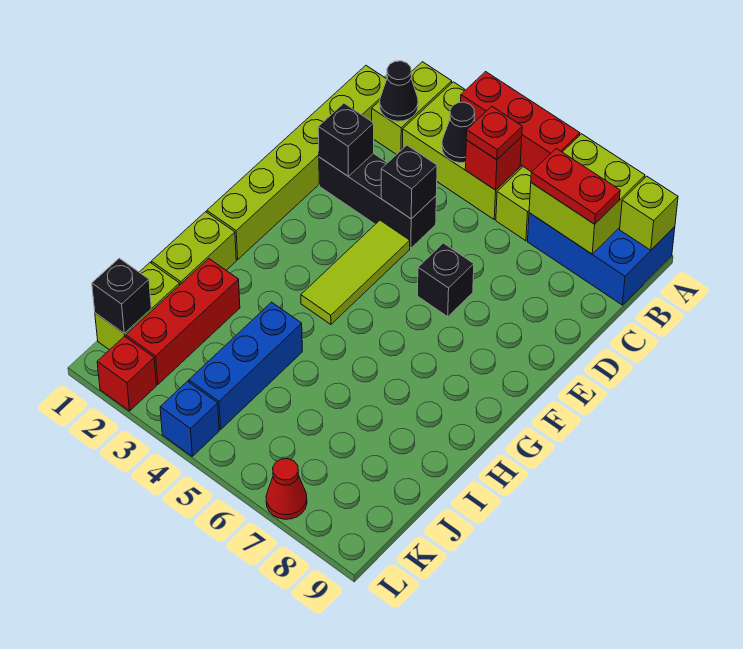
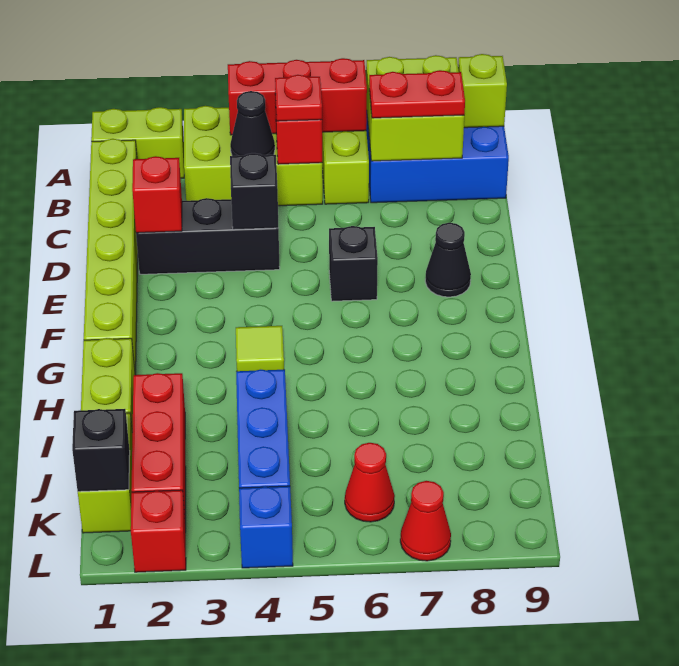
lime 1x2 brick [372,62,452,155] -> lime 1x2 brick turned to [91,107,184,178]
black 1x1 cone [380,61,418,121] -> black 1x1 cone moved to [425,223,471,297]
black 1x1 brick [318,103,374,176] -> red 1x1 brick [132,156,182,233]
lime 1x3 tile [301,220,410,324] -> lime 1x1 tile [236,326,284,371]
none -> red 1x1 cone [345,443,395,522]

